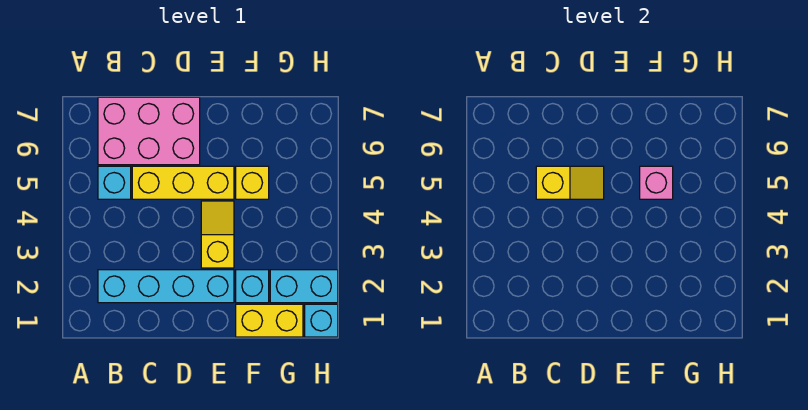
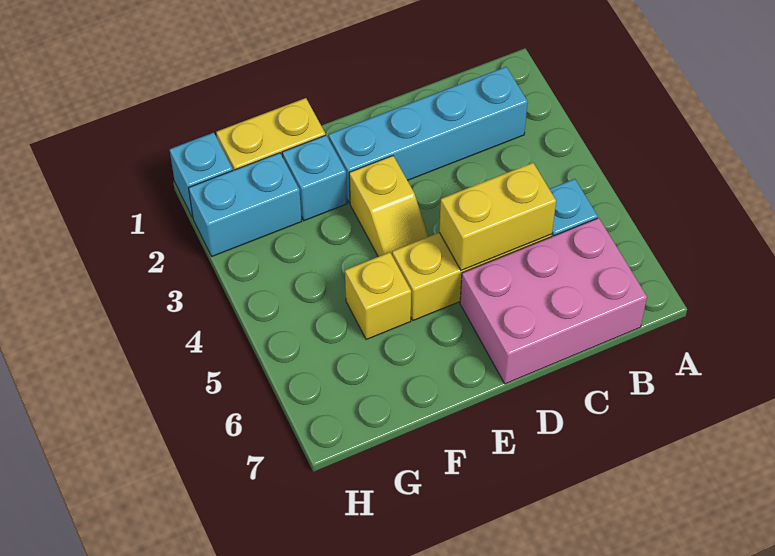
yellow 1x2 slope [536,166,604,199] -> yellow 1x2 brick [439,163,556,270]
pink 1x1 brick [640,166,673,199] -> none

